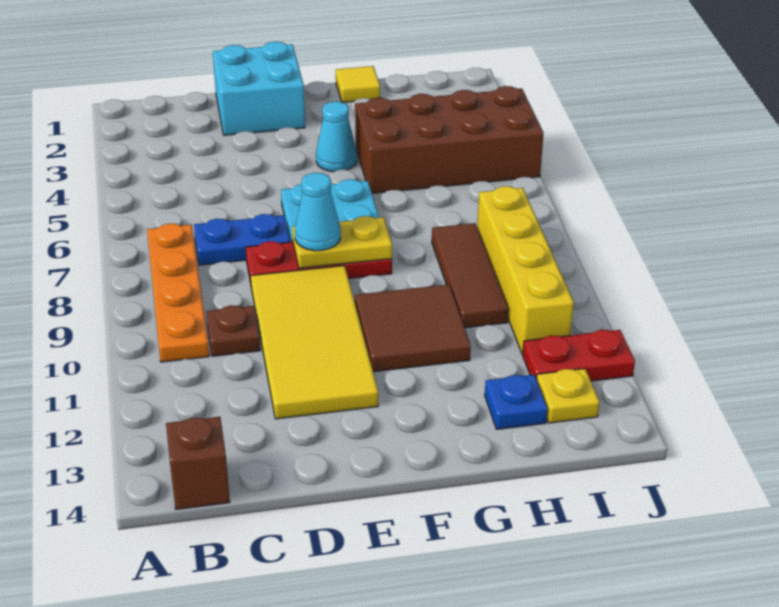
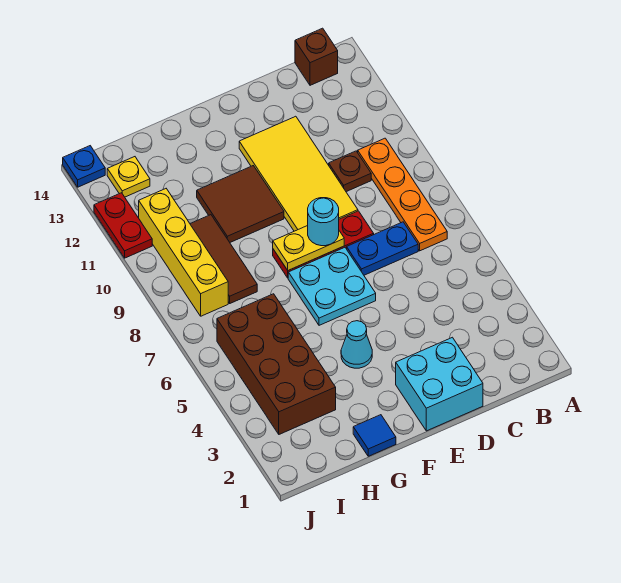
cyan 1x1 cone [295,173,341,251] -> cyan 1x1 round brick [308,198,339,246]
yellow 1x1 tile [336,66,380,102] -> blue 1x1 tile [353,415,396,456]
brown 2x4 brick [355,86,544,193] -> brown 2x4 brick turned to [217,294,336,434]
blue 1x1 plate [485,375,547,429] -> blue 1x1 plate moved to [63,146,105,187]
red 1x2 plate [523,330,635,381] -> red 1x2 plate turned to [94,193,152,258]

